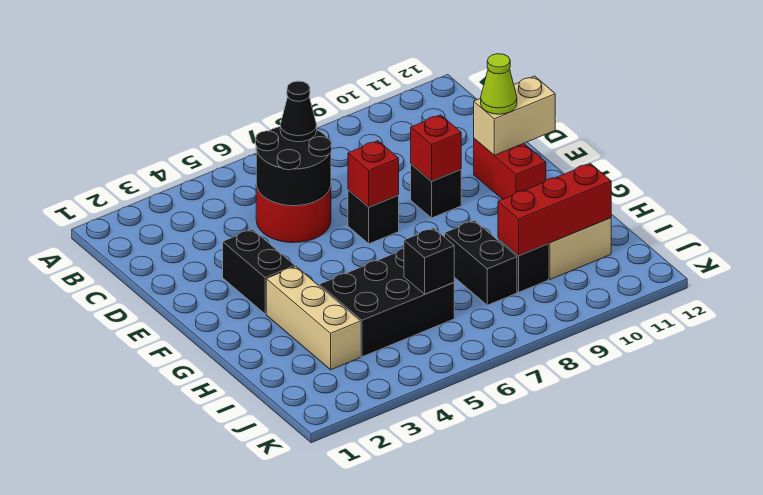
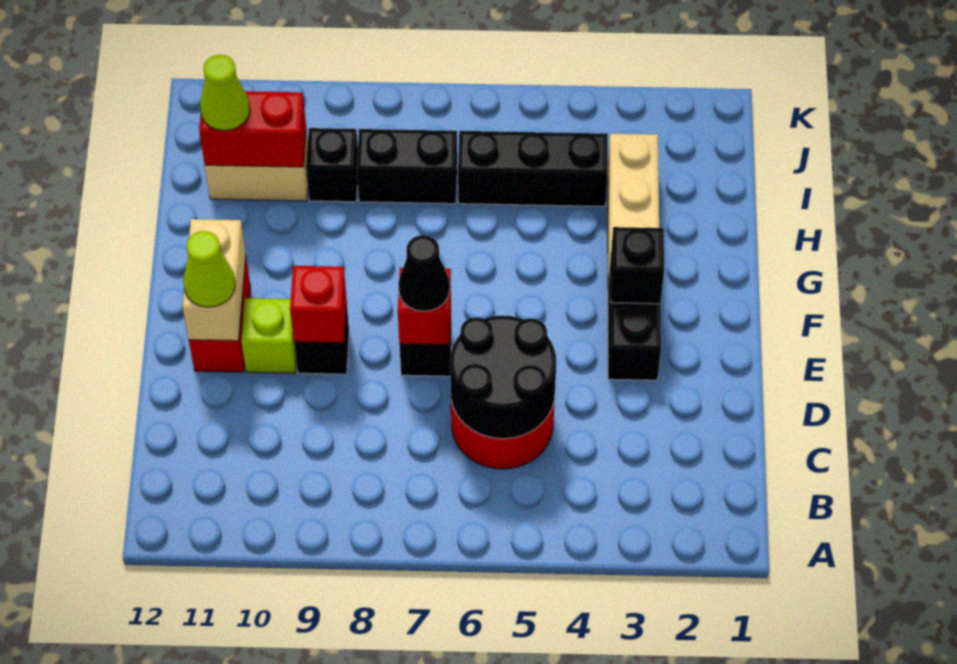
black 1x1 cone [280,81,317,142] -> black 1x1 cone moved to [398,235,450,311]
none -> lime 1x1 brick [241,298,296,373]
tan 1x2 brick [474,76,555,155] -> tan 1x2 brick turned to [183,219,246,341]
black 2x3 brick [319,248,454,357] -> black 1x3 brick [458,131,608,206]
black 1x2 brick [445,221,517,305] -> black 1x2 brick turned to [357,129,457,204]
black 1x1 brick [404,228,454,294] -> black 1x1 brick moved to [610,227,664,304]
red 1x3 brick [498,163,611,256] -> red 1x2 brick [199,91,306,167]
none -> lime 1x1 cone [200,55,250,131]

